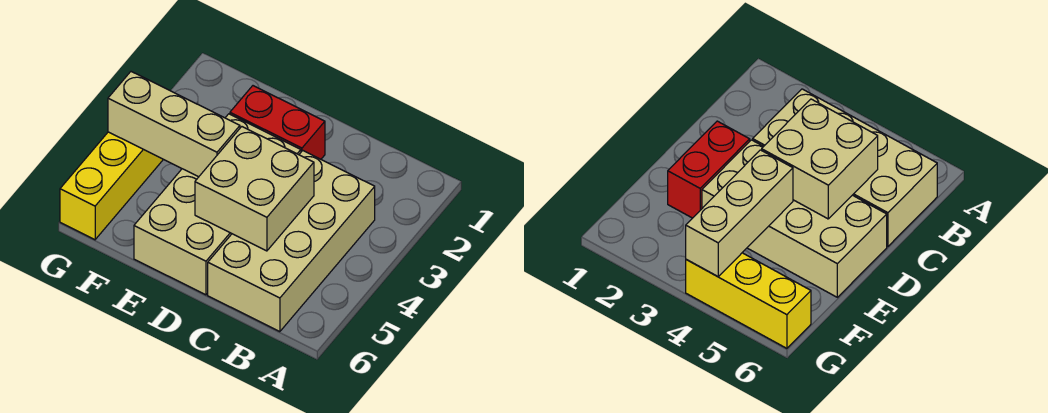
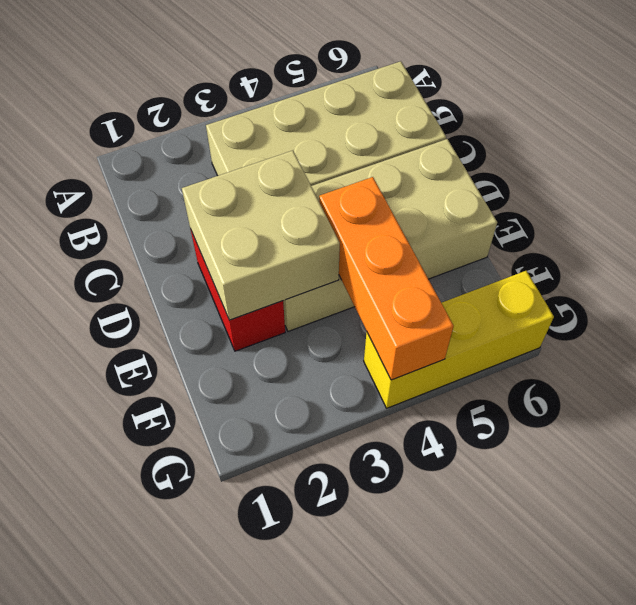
tan 2x2 brick [195,127,314,251] -> tan 2x2 brick moved to [182,151,340,320]
tan 1x3 brick [108,72,240,177] -> orange 1x3 brick [319,177,454,380]

